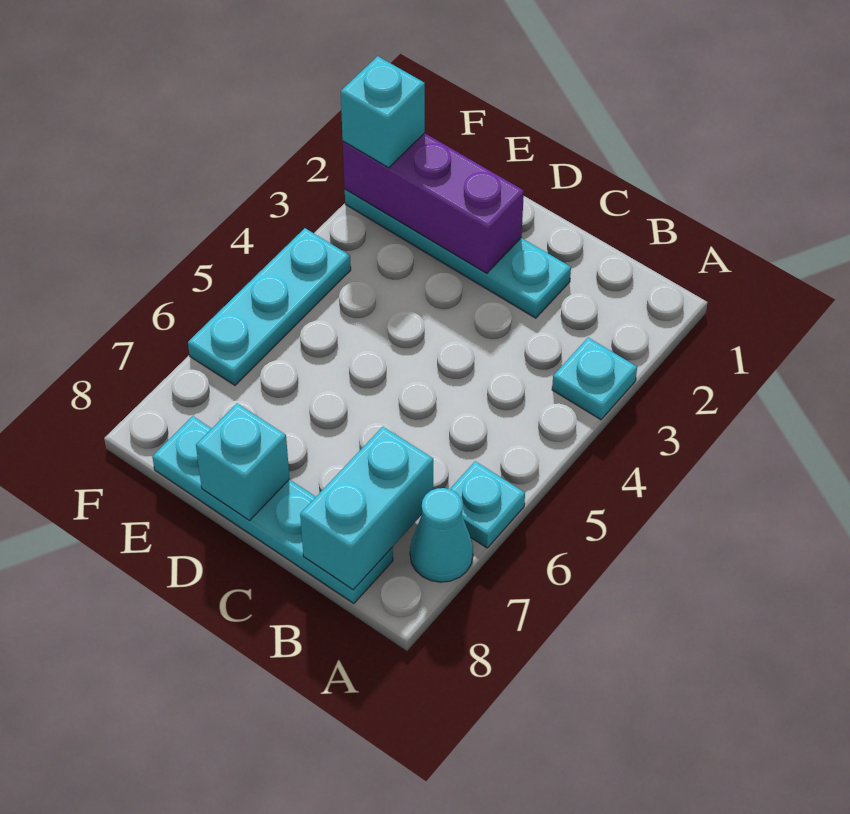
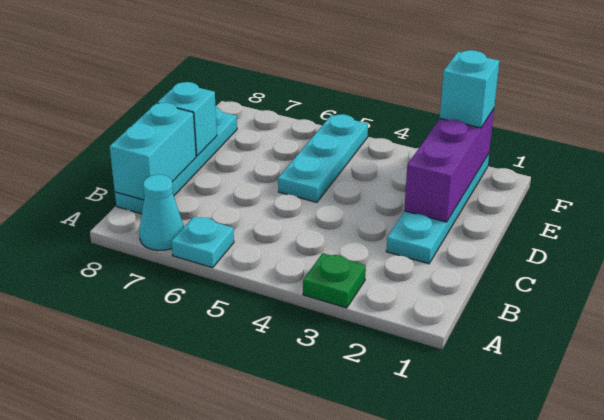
cyan 1x1 plate [552,338,637,420] -> green 1x1 plate [303,253,366,308]
cyan 1x2 brick [300,427,433,590] -> cyan 1x2 brick turned to [110,103,196,200]
cyan 1x3 plate [188,228,351,385] -> cyan 1x3 plate turned to [278,114,368,202]

